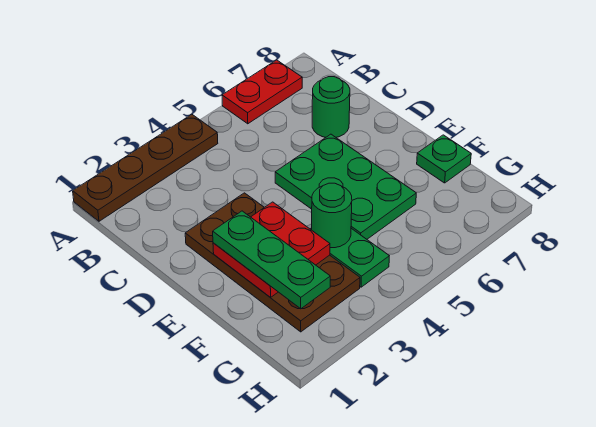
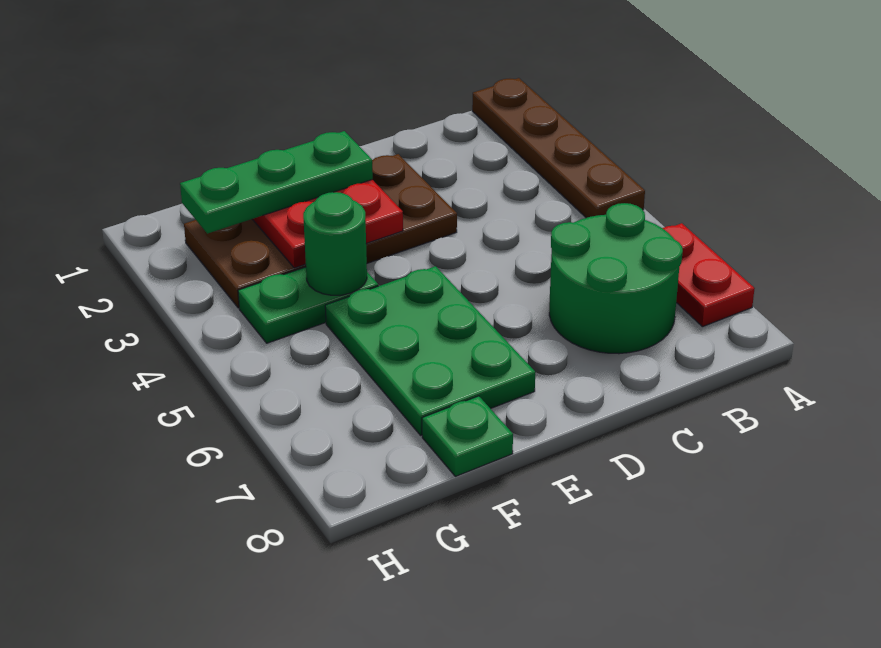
green 1x1 round brick [312,77,350,137] -> green 2x2 round brick [549,203,683,354]
green 2x3 plate [275,134,416,239] -> green 2x3 plate turned to [325,266,535,435]

